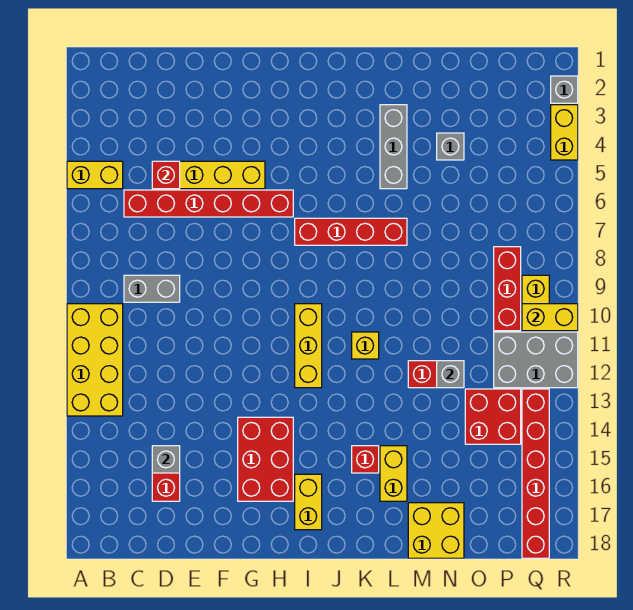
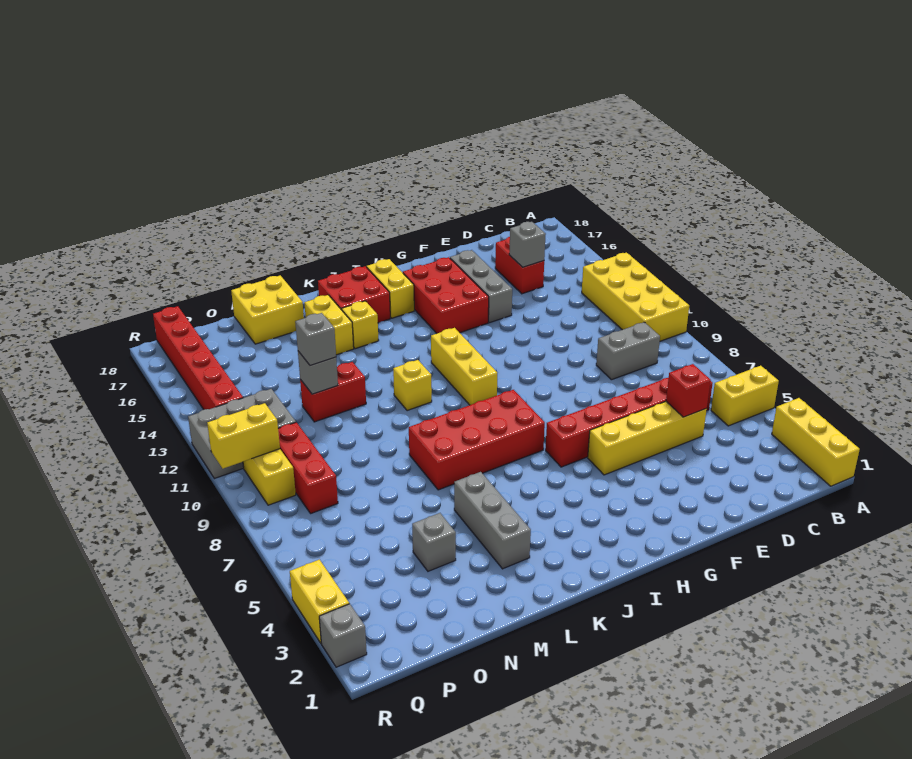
none -> yellow 1x3 brick [772,398,860,486]
none -> grey 1x3 brick [450,250,512,323]
red 1x4 brick [295,218,407,245] -> red 2x4 brick [409,390,545,490]
red 1x1 brick [352,446,379,473] -> yellow 1x1 brick [342,301,379,349]
none -> grey 1x1 brick [295,313,336,366]
red 2x2 brick [465,389,521,444] -> red 2x2 brick moved to [318,266,390,323]

